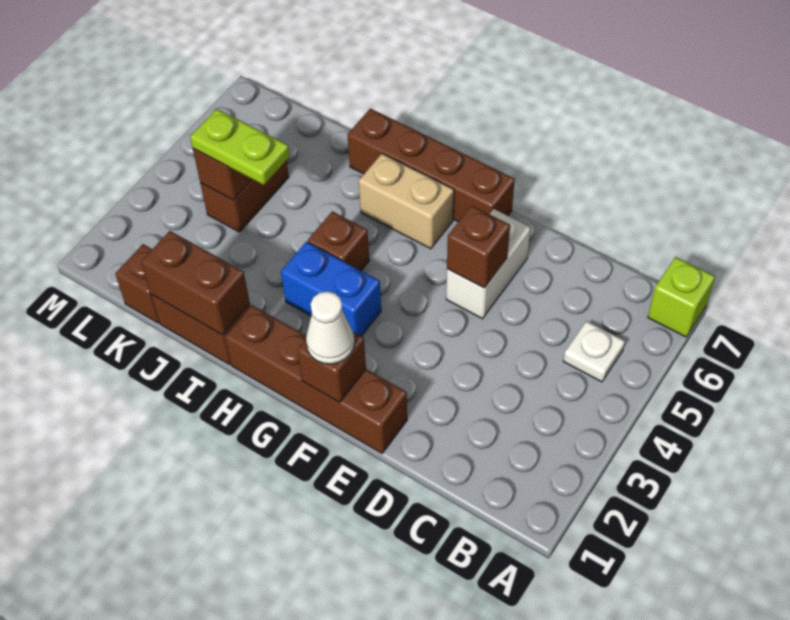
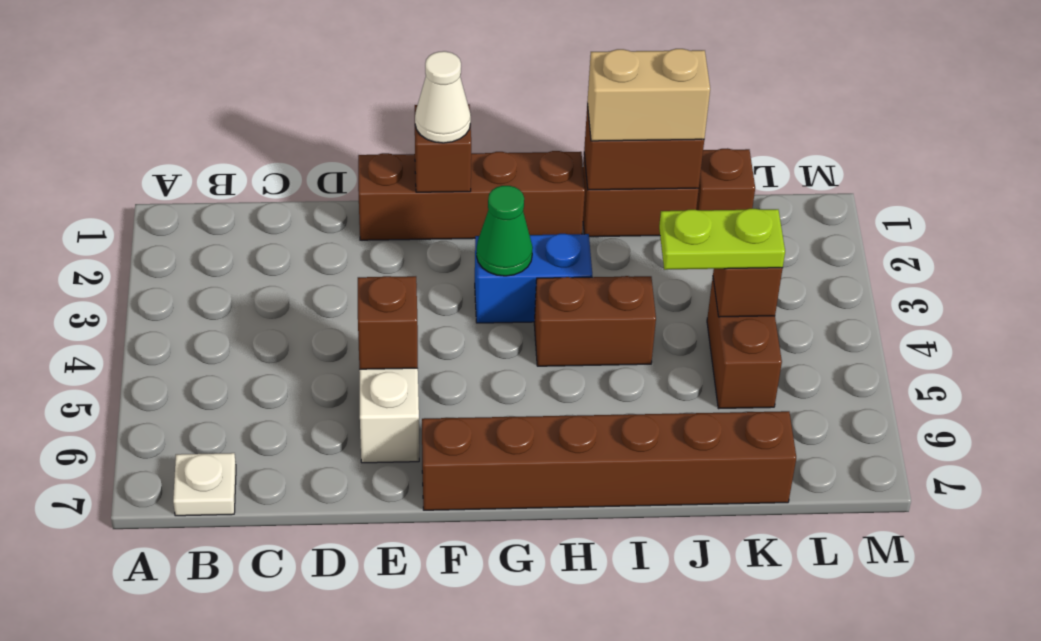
lime 1x1 brick [648,257,715,337] -> none
white 1x1 plate [563,321,625,382] -> white 1x1 plate moved to [173,453,236,516]
brown 1x4 brick [347,109,515,222] -> brown 1x6 brick [422,411,796,510]
none -> green 1x1 cone [476,186,533,276]
tan 1x2 brick [359,154,454,249] -> tan 1x2 brick moved to [587,49,710,141]
brown 1x1 brick [308,211,369,271] -> brown 1x2 brick [534,276,656,366]

